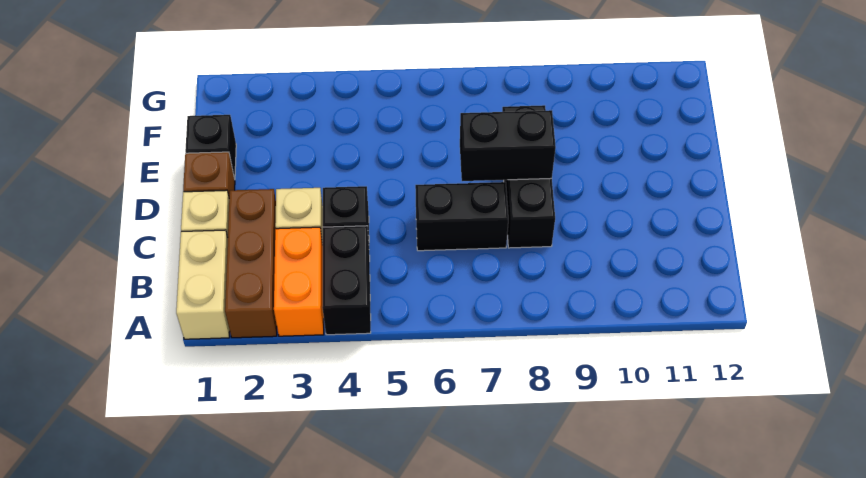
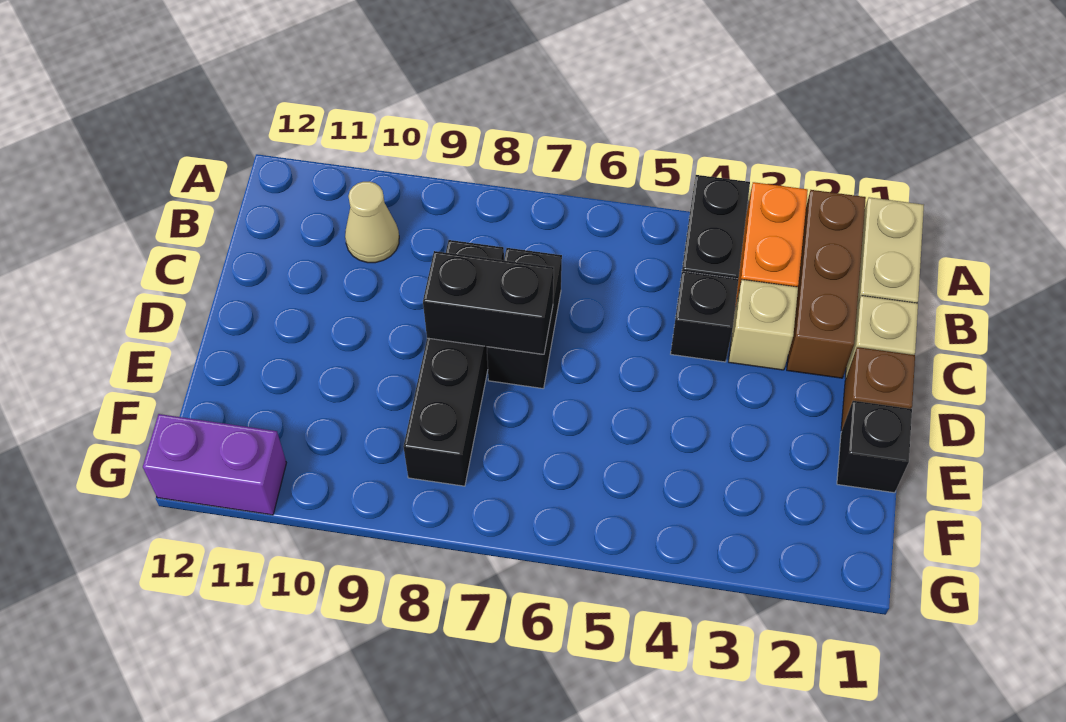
none -> tan 1x1 cone [345,181,399,263]
black 1x2 brick [415,182,508,251] -> black 1x2 brick turned to [487,248,562,388]
black 1x3 brick [502,105,555,248] -> black 1x4 brick [403,240,504,486]
none -> purple 1x2 brick [143,414,286,515]

